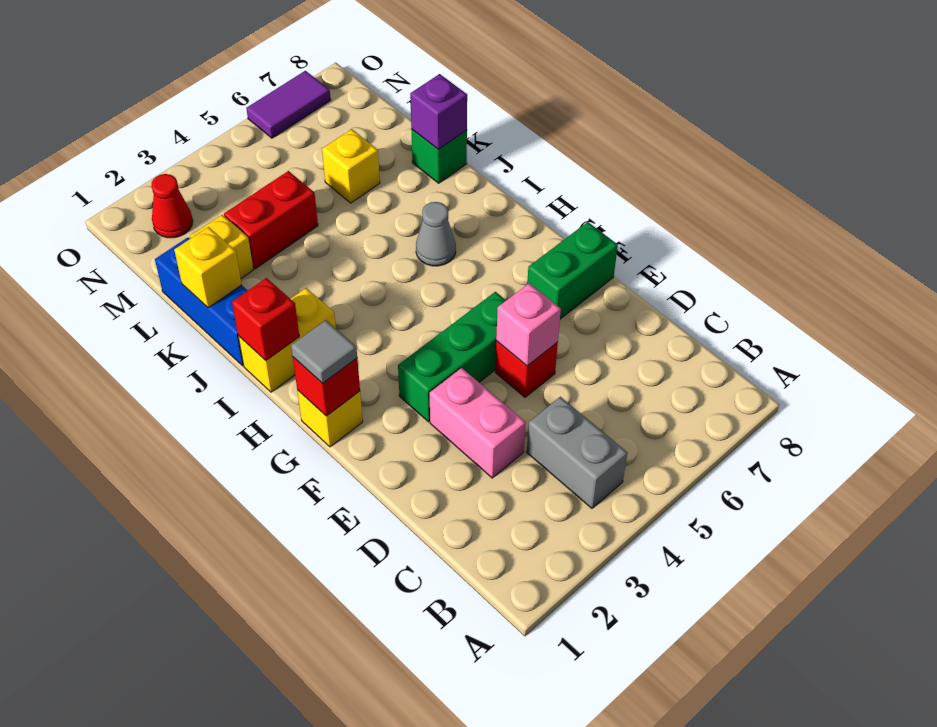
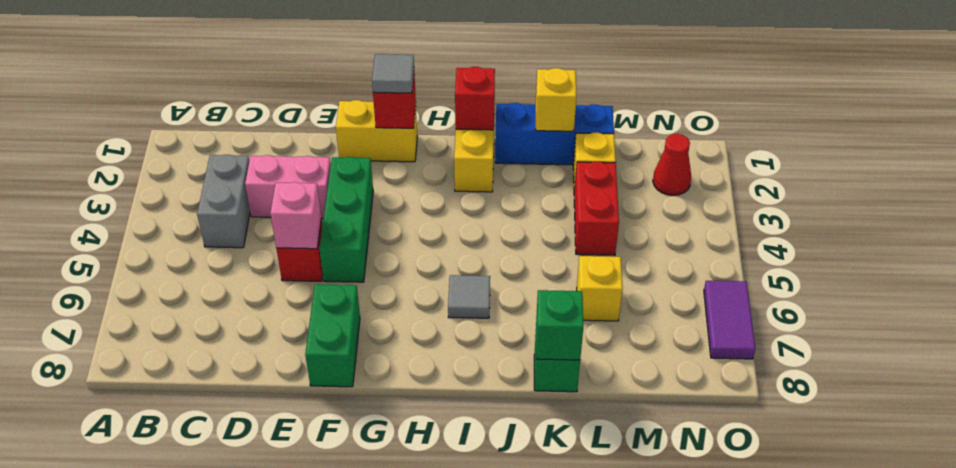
grey 1x2 brick [527,397,627,508] -> grey 1x2 brick turned to [197,155,250,248]
yellow 1x1 brick [297,390,363,447] -> yellow 1x2 brick [336,100,417,162]
grey 1x1 cone [416,202,456,266] -> grey 1x1 tile [448,275,490,318]
purple 1x1 brick [410,74,467,149] -> green 1x1 brick [536,290,583,360]

